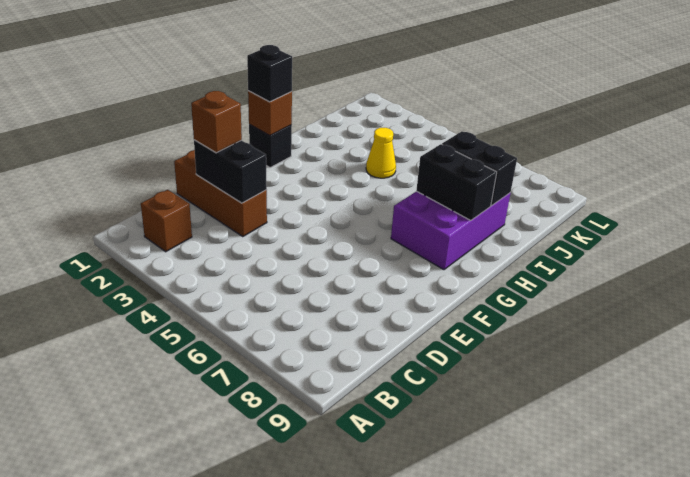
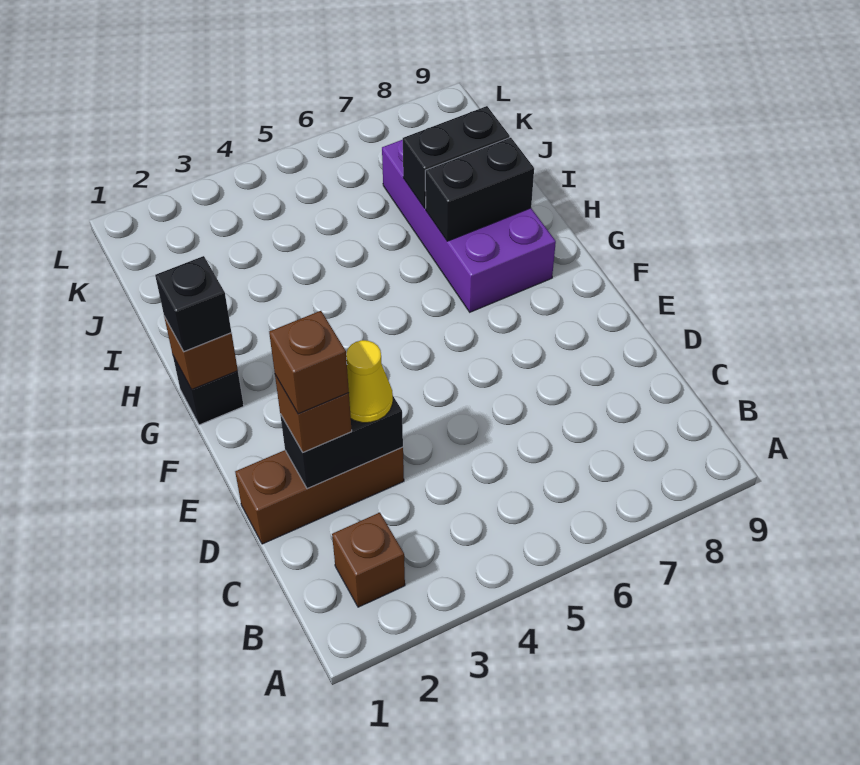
none -> brown 1x1 brick [269,311,349,414]
purple 2x3 brick [391,191,511,270] -> purple 2x4 brick [382,140,556,312]
yellow 1x1 cone [366,128,396,178] -> yellow 1x1 cone moved to [346,340,393,423]

